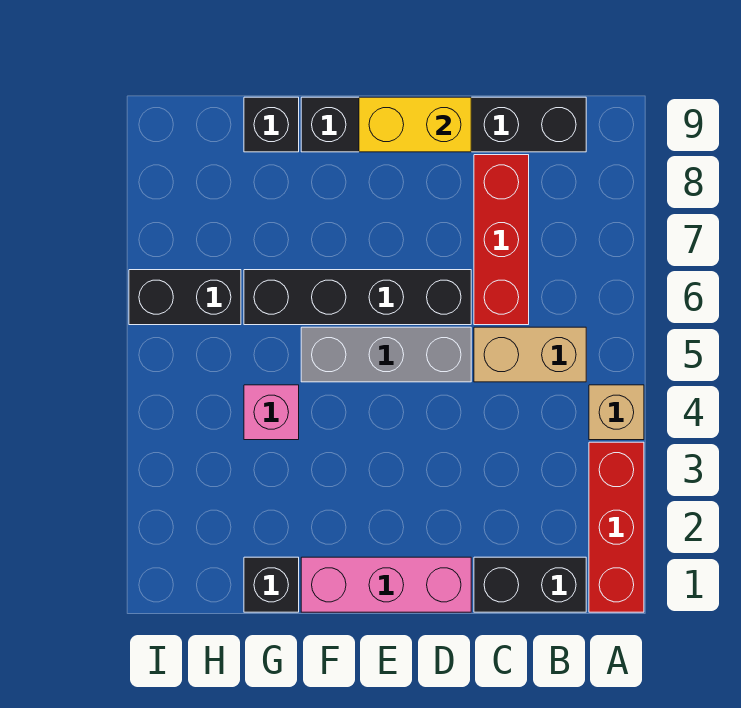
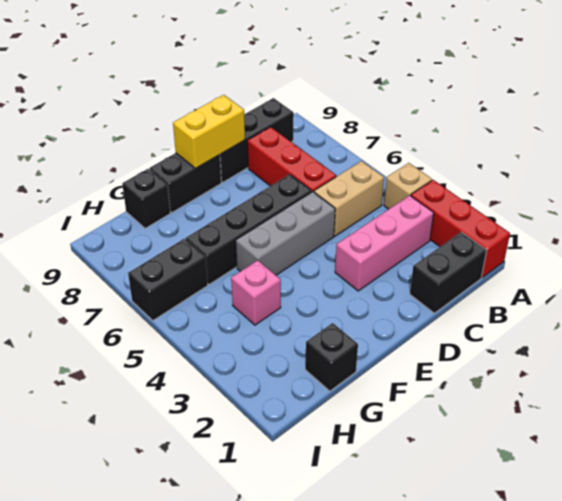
pink 1x3 brick [301,557,471,612] -> pink 1x3 brick moved to [335,196,434,291]

